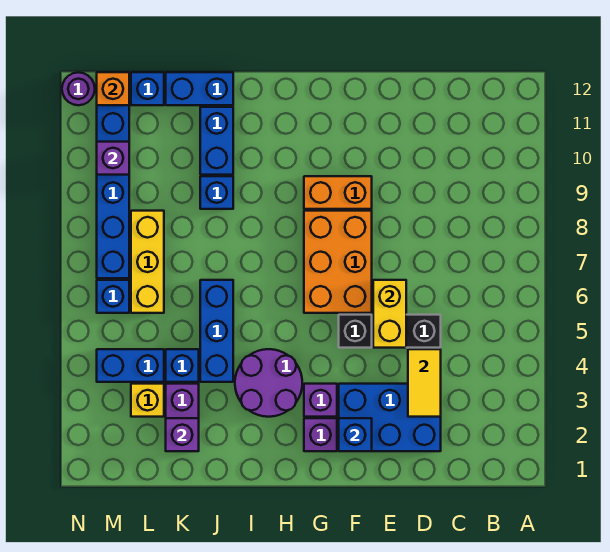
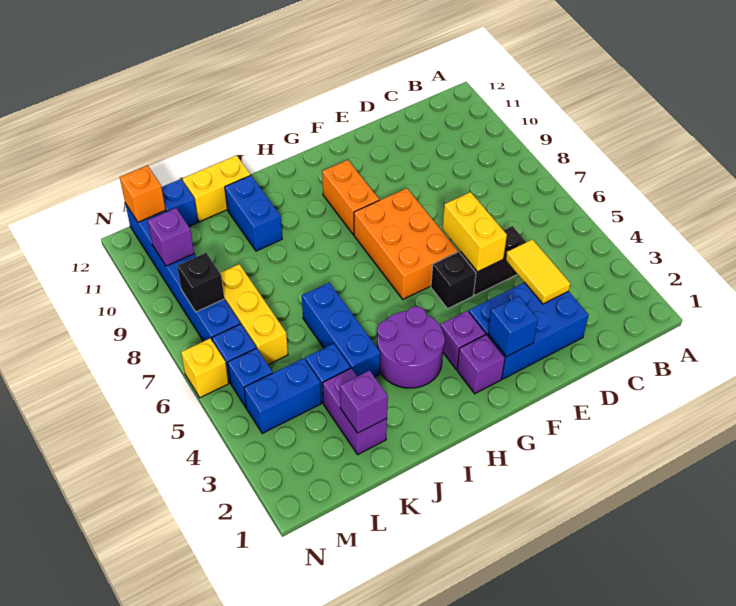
orange 1x2 brick [304,176,372,209] -> orange 1x2 brick turned to [322,160,379,235]
blue 1x1 brick [200,176,233,209] -> blue 1x1 brick moved to [228,348,273,408]
blue 1x2 brick [166,72,233,105] -> yellow 1x2 brick [182,155,251,222]
yellow 1x1 brick [131,384,164,417] -> yellow 1x1 brick moved to [181,339,229,398]
none -> black 1x1 brick [177,253,224,312]
purple 1x1 round brick [62,72,95,105] -> none

